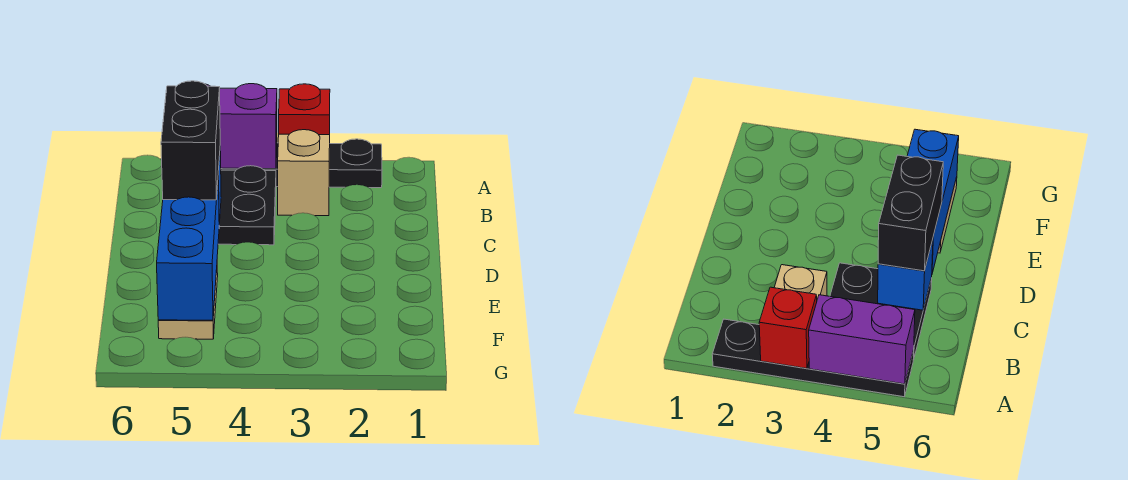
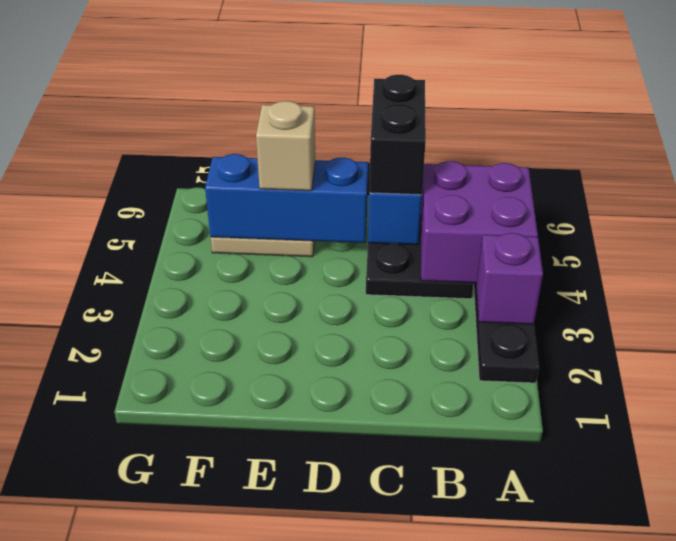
red 1x1 brick [279,84,330,135] -> purple 1x1 brick [477,233,543,324]
purple 1x2 brick [206,84,277,169] -> purple 2x2 brick [421,161,538,283]
tan 1x1 brick [278,130,330,216] -> tan 1x1 brick moved to [256,101,315,191]
black 1x2 brick [161,81,220,200] -> black 1x2 brick turned to [369,75,426,195]

